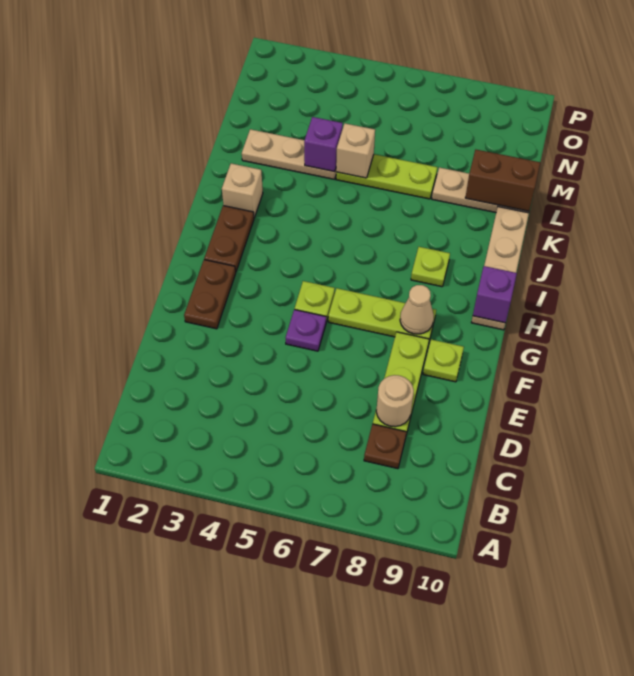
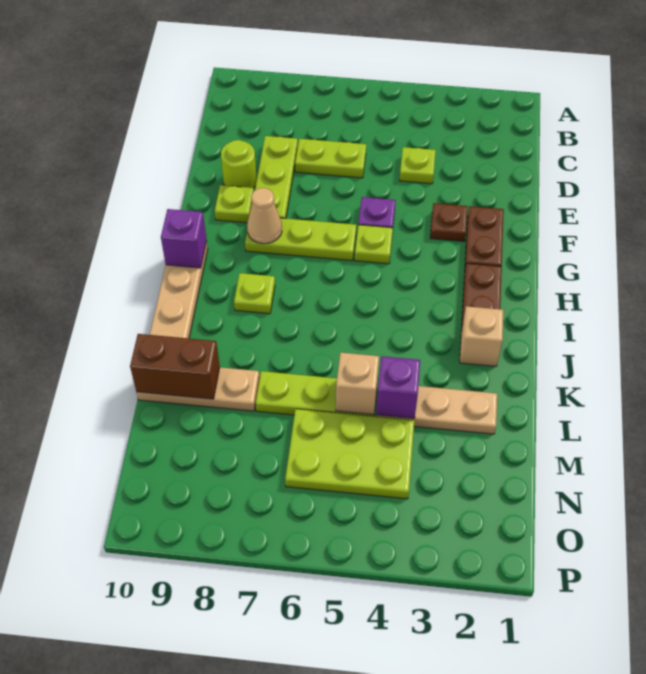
brown 1x1 plate [364,424,406,469] -> brown 1x1 plate moved to [430,203,468,241]
none -> lime 1x1 plate [399,147,436,184]
none -> lime 1x2 plate [295,139,366,178]
tan 1x1 round brick [376,375,414,427] -> none
none -> lime 1x1 round brick [221,140,257,188]
none -> lime 2x3 plate [285,409,414,499]

